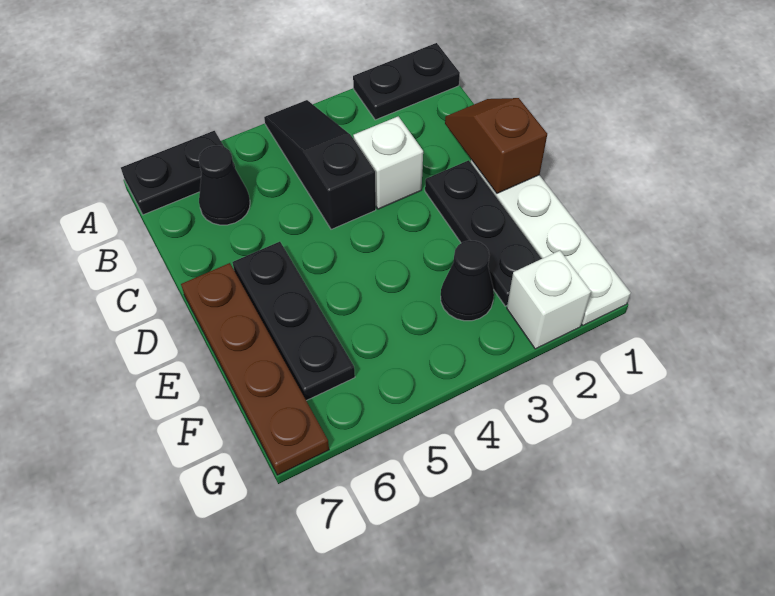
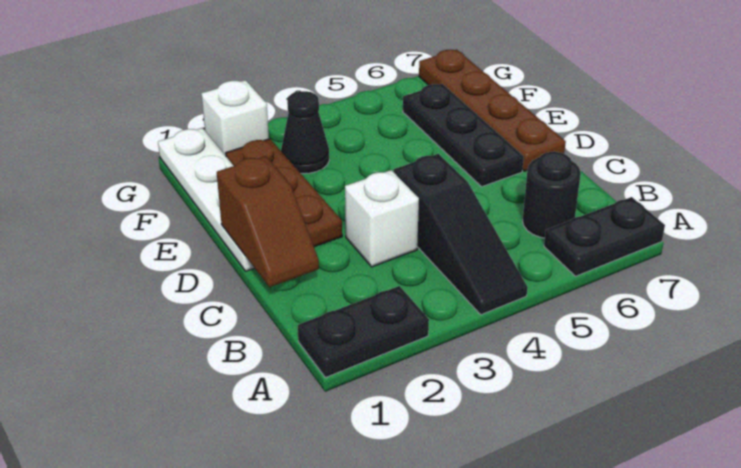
black 1x1 cone [199,146,250,225] -> black 1x1 round brick [523,152,581,238]
black 1x3 plate [425,160,541,306] -> brown 1x3 plate [226,139,342,247]

